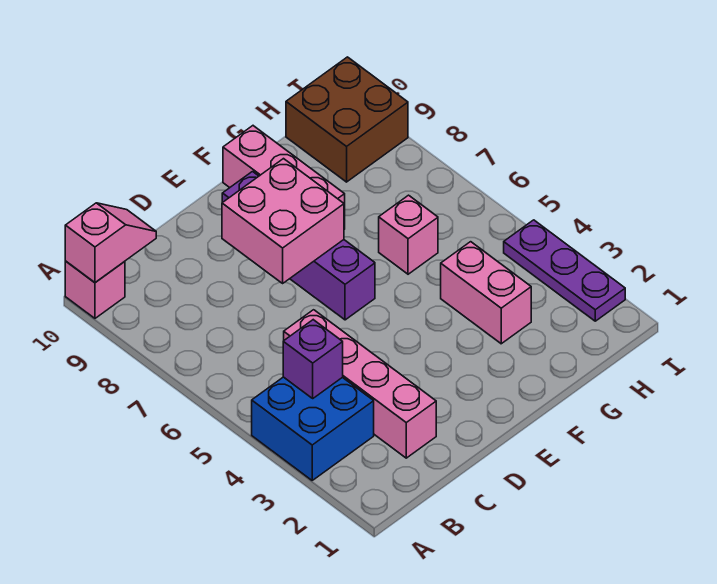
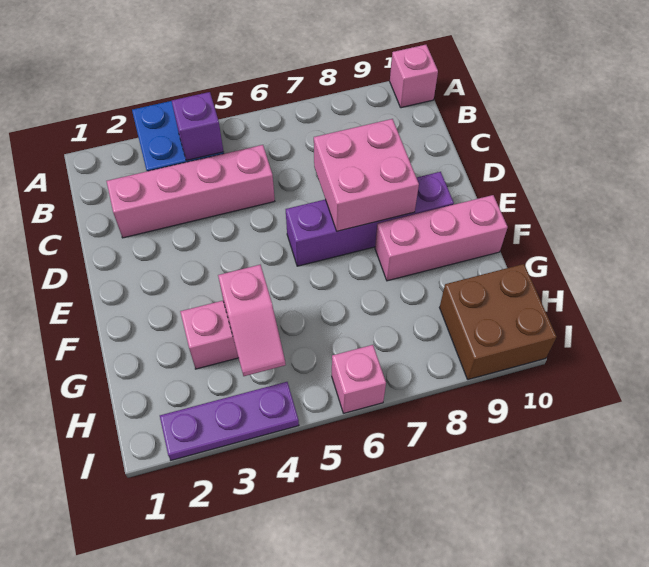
pink 1x2 slope [65,203,156,282] -> pink 1x2 slope moved to [218,265,286,376]
pink 1x1 brick [379,195,438,274] -> pink 1x1 brick moved to [332,345,386,413]

